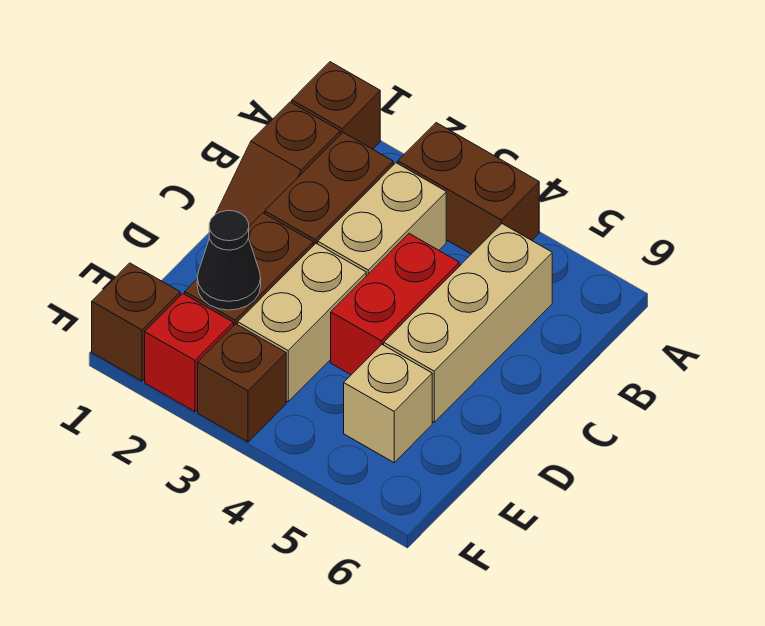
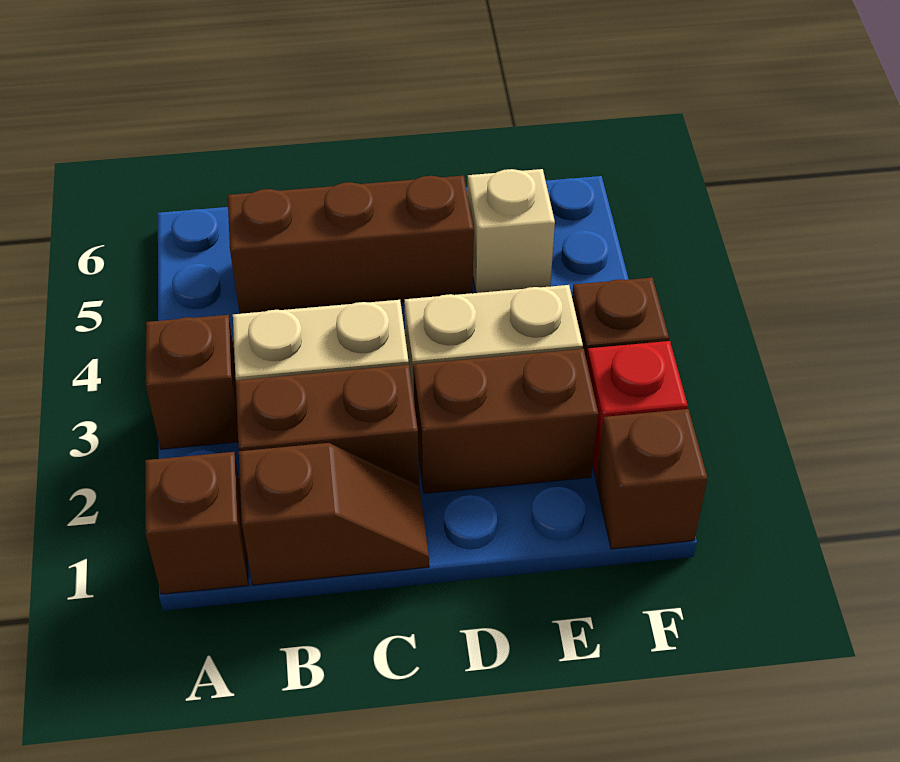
brown 1x2 brick [398,123,539,254] -> brown 1x1 brick [146,315,238,449]
tan 1x3 brick [384,224,552,422] -> brown 1x3 brick [228,176,474,314]
red 1x2 brick [331,234,459,375] -> none
black 1x1 cone [197,211,261,310] -> none

